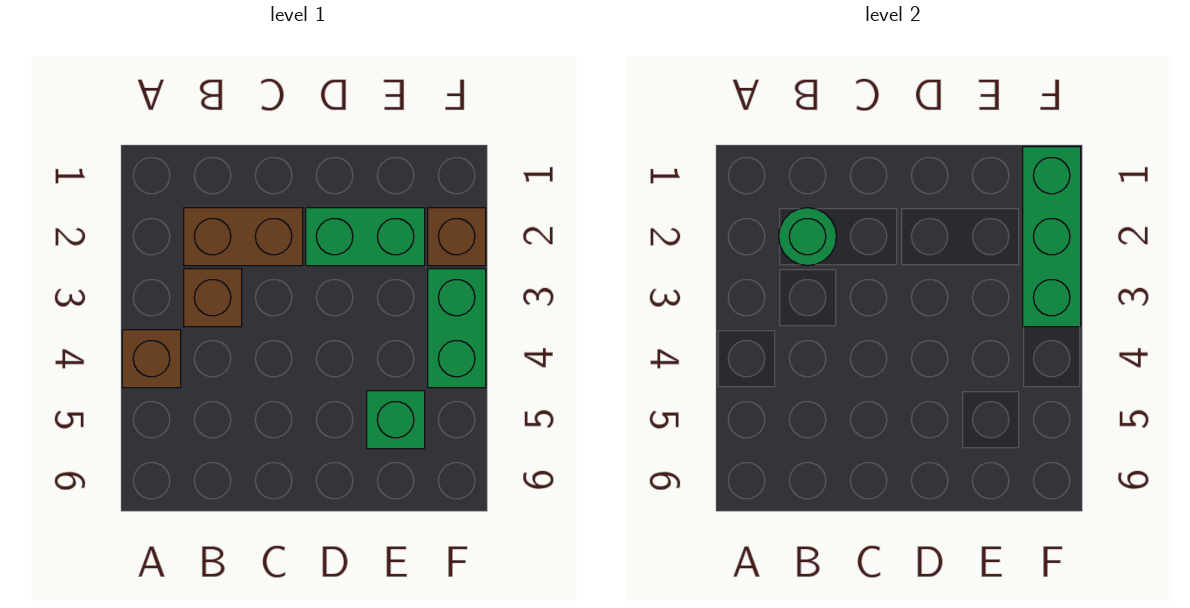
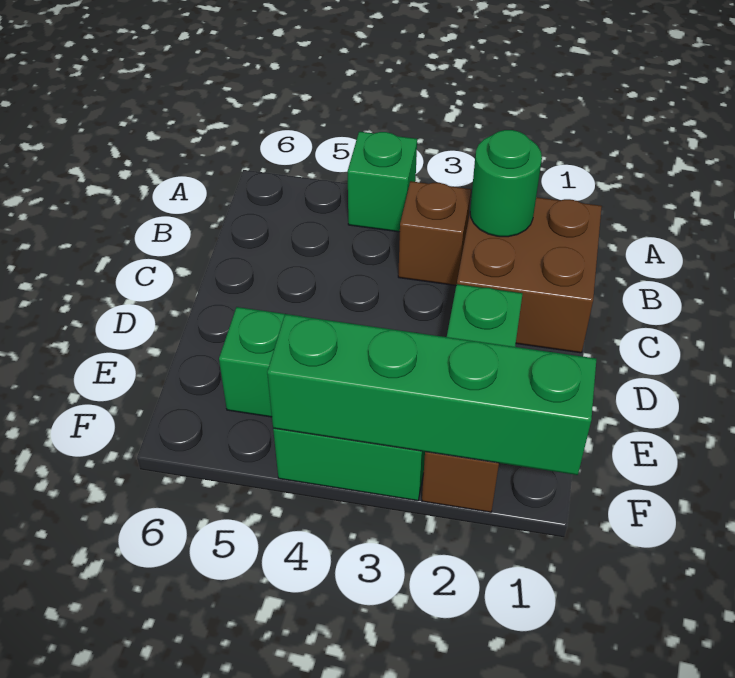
brown 1x1 brick [122,330,181,388] -> green 1x1 brick [348,132,417,232]
brown 1x2 brick [184,208,303,266] -> brown 2x2 brick [457,197,602,353]
green 1x3 brick [1023,147,1081,327] -> green 1x4 brick [267,314,596,475]

